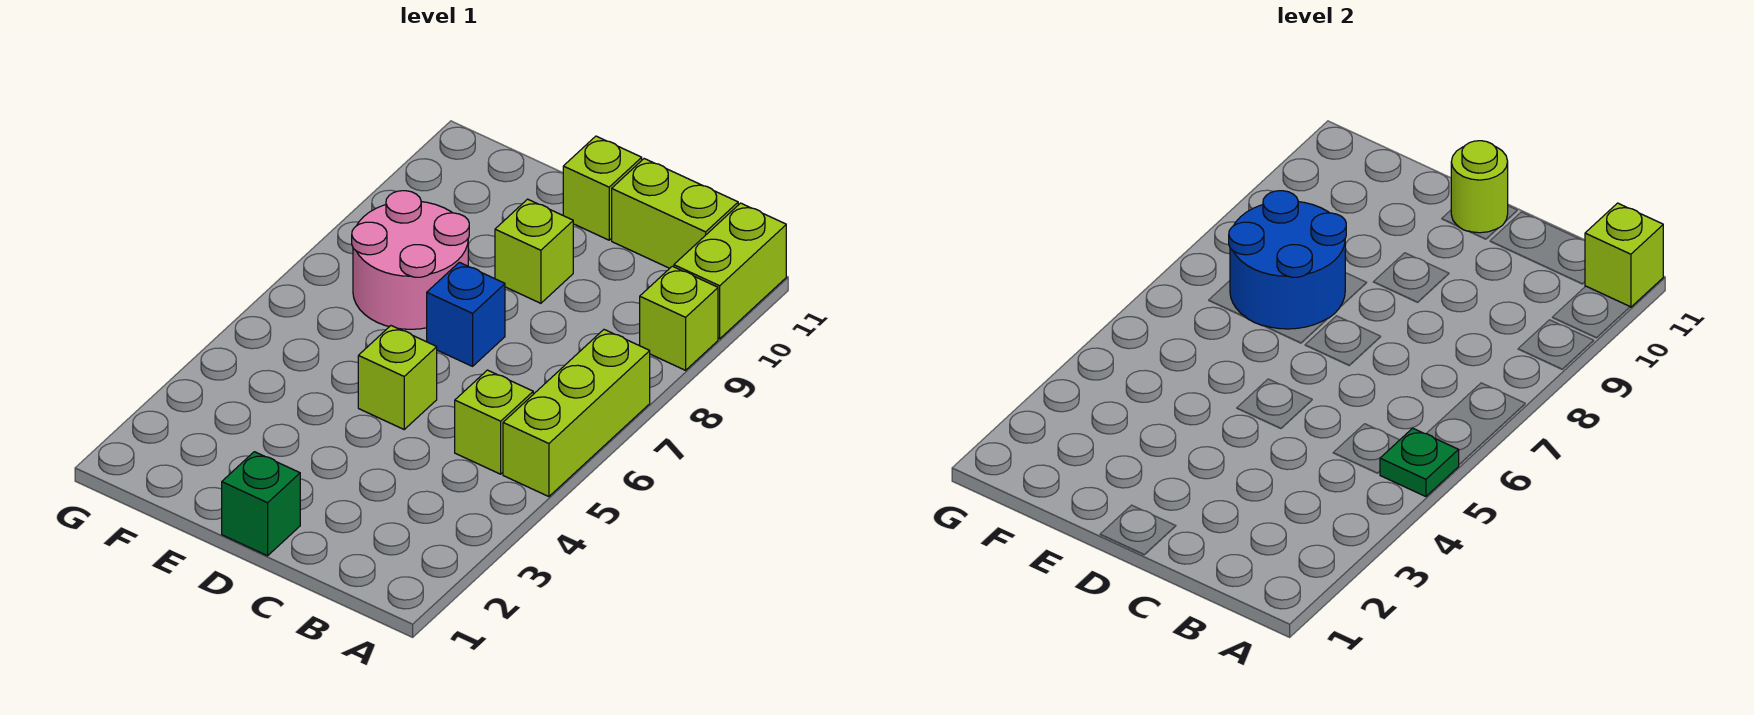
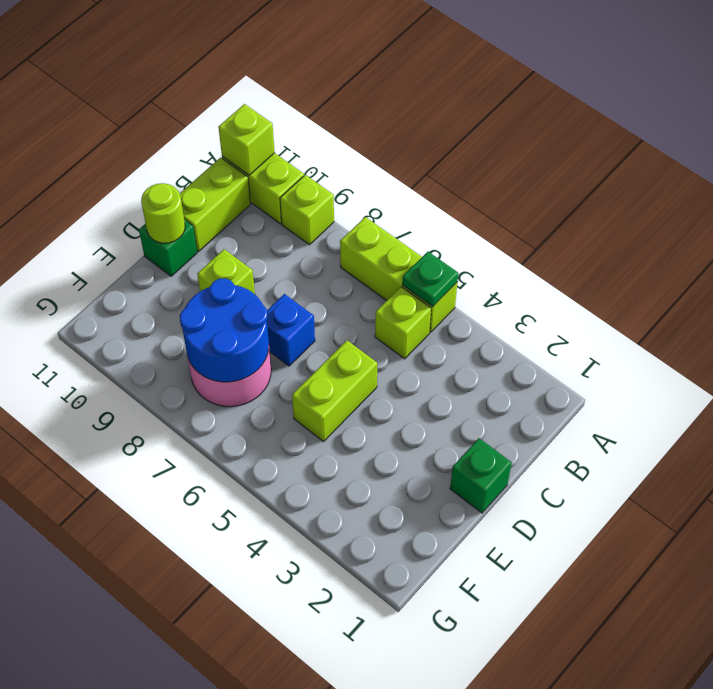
lime 1x1 brick [358,326,437,429] -> lime 1x2 brick [292,341,377,442]
lime 1x1 brick [563,136,642,240] -> green 1x1 brick [139,220,197,276]

